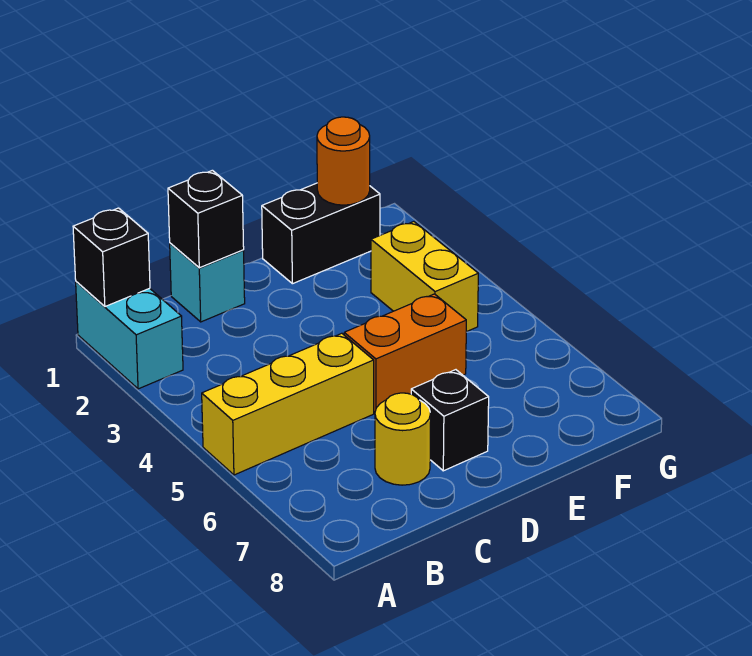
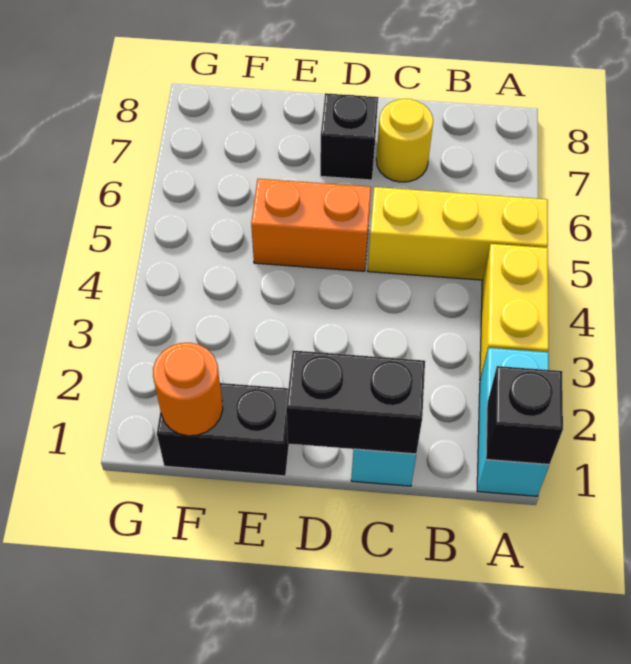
black 1x1 brick [168,170,244,268] -> black 1x2 brick [286,350,425,454]
yellow 1x2 brick [371,222,478,332] -> yellow 1x2 brick moved to [480,244,549,380]

